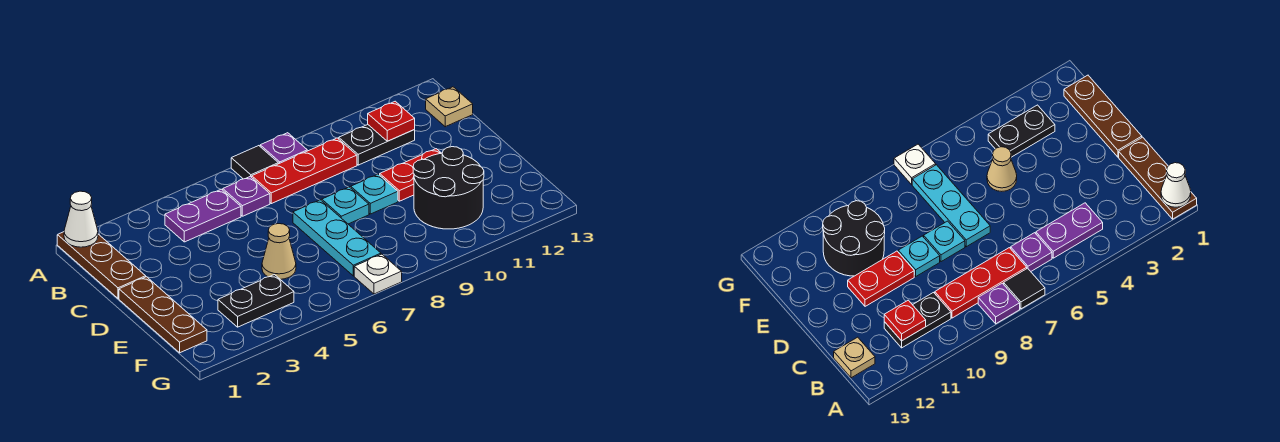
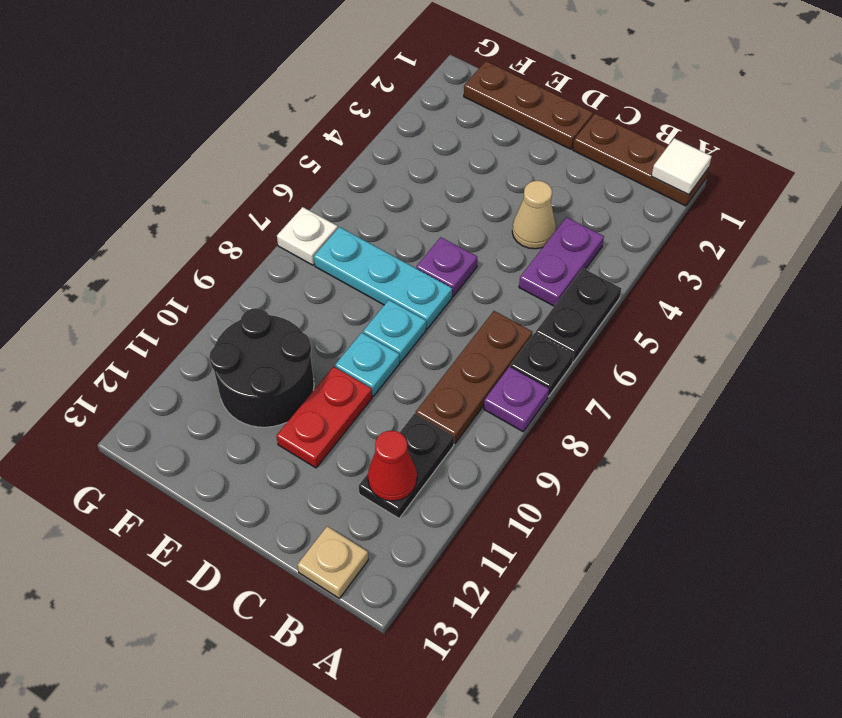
white 1x1 cone [64,191,98,247] -> white 1x1 tile [651,138,712,195]
black 1x1 tile [231,146,278,179] -> black 1x1 plate [510,333,574,396]
purple 1x1 plate [223,176,270,216] -> purple 1x1 plate moved to [416,237,477,297]
red 1x3 plate [252,138,357,204] -> brown 1x3 plate [416,311,532,444]
red 1x1 plate [368,101,415,141] -> red 1x1 cone [368,431,417,501]
tan 1x1 cone [262,224,296,279] -> tan 1x1 cone moved to [512,181,556,249]
black 1x2 plate [218,275,294,327] -> black 1x2 plate moved to [536,268,622,362]

